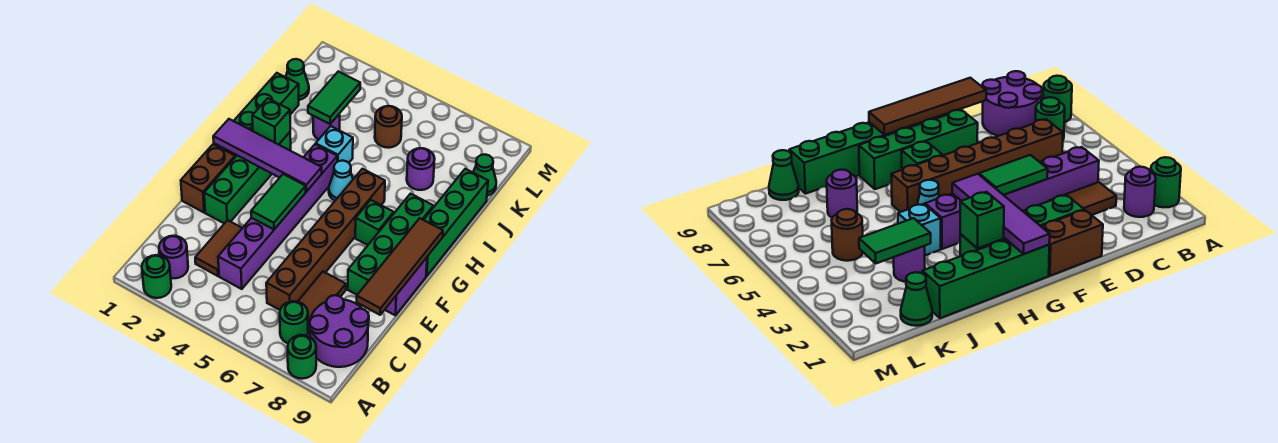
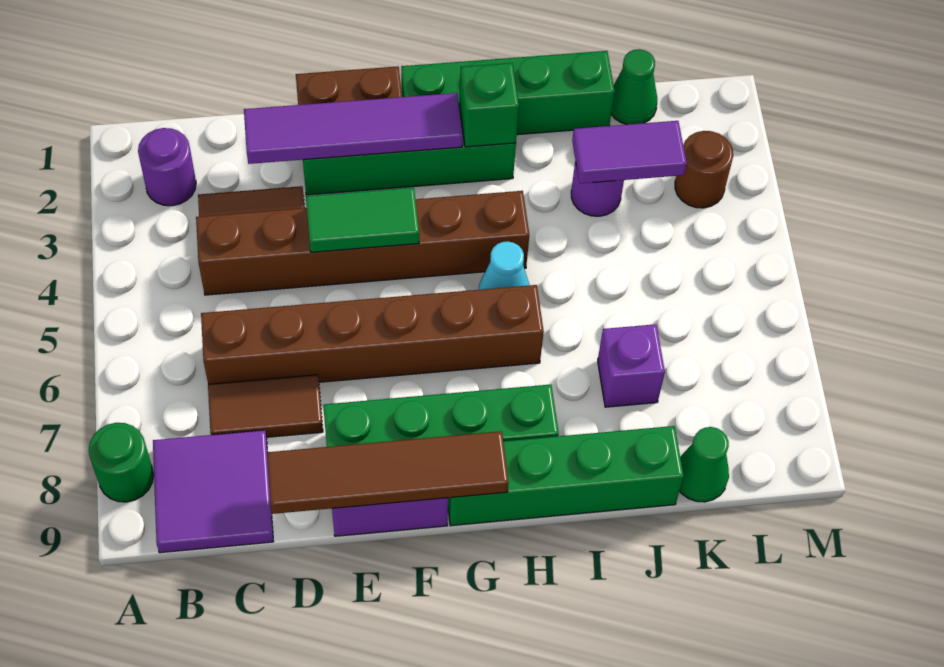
green 1x1 round brick [142,255,171,298] -> none
green 1x1 round brick [280,301,308,343] -> none
purple 2x2 round brick [310,295,369,367] -> purple 2x2 tile [153,430,274,553]
purple 1x6 brick [218,144,337,289] -> brown 1x6 brick [196,191,529,295]
purple 1x4 tile [213,119,322,192] -> purple 1x4 tile turned to [244,93,463,164]
green 1x1 brick [355,200,394,245] -> none
cyan 1x1 brick [316,126,353,163] -> none
green 1x2 tile [308,71,360,124] -> purple 1x2 tile [572,121,687,184]
purple 1x1 round brick [407,148,435,190] -> purple 1x1 brick [598,324,665,407]
brown 1x1 round brick [375,106,402,148] -> brown 1x1 round brick moved to [675,131,733,208]

